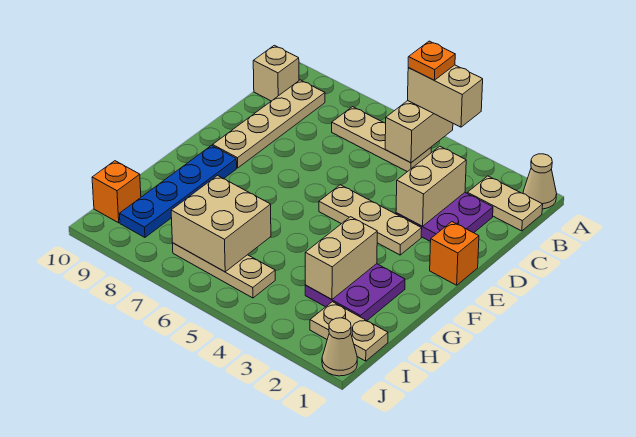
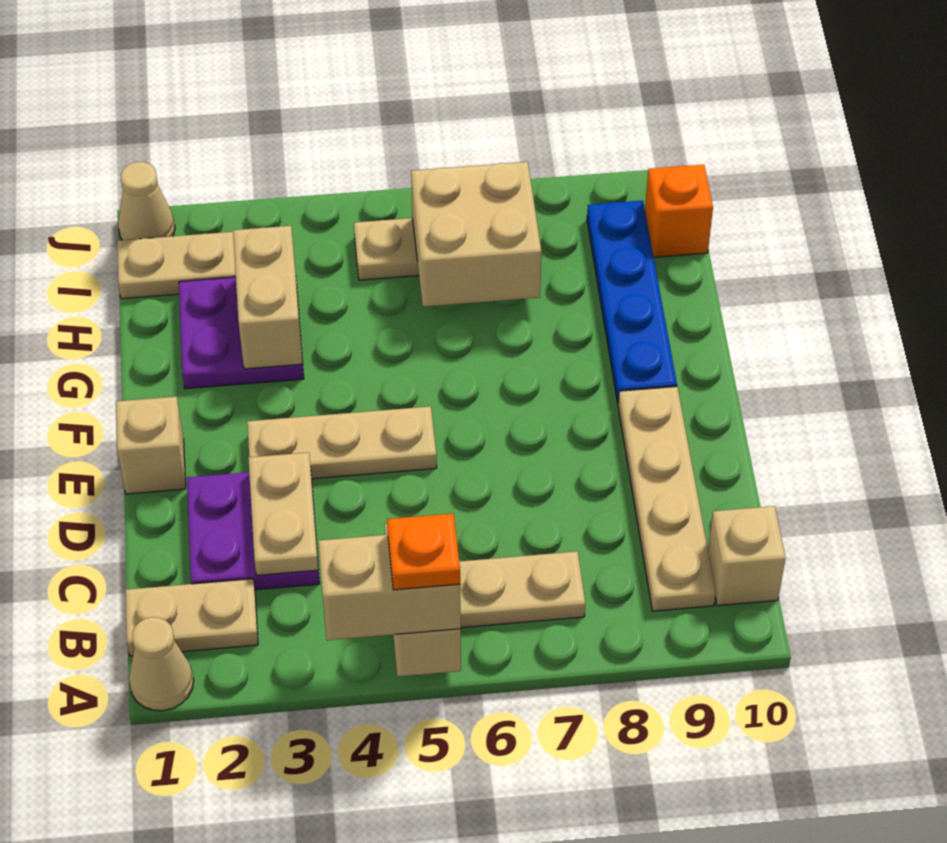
tan 1x2 brick [396,146,466,226] -> tan 1x2 plate [248,452,318,575]
orange 1x1 brick [430,222,479,285] -> tan 1x1 brick [116,397,186,494]

